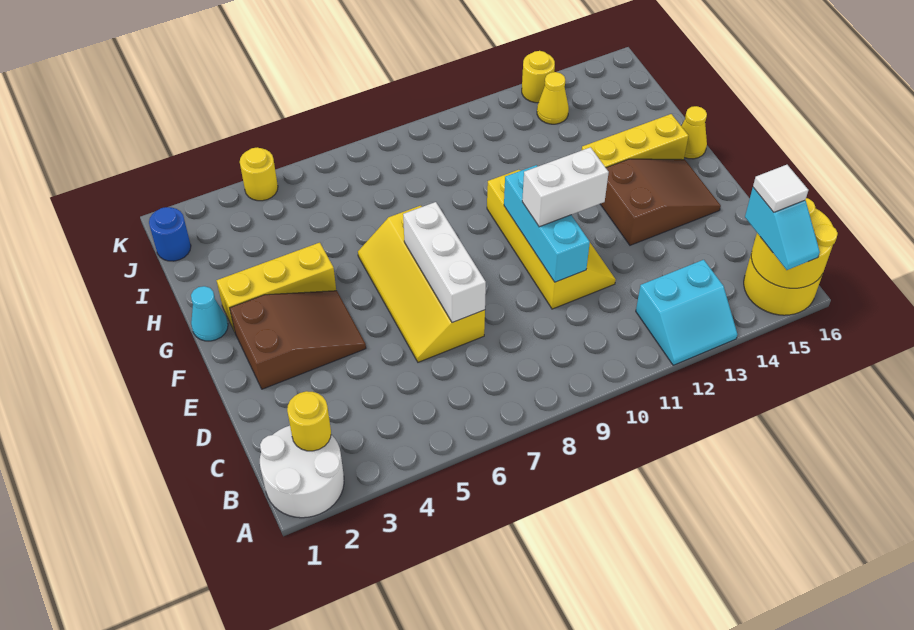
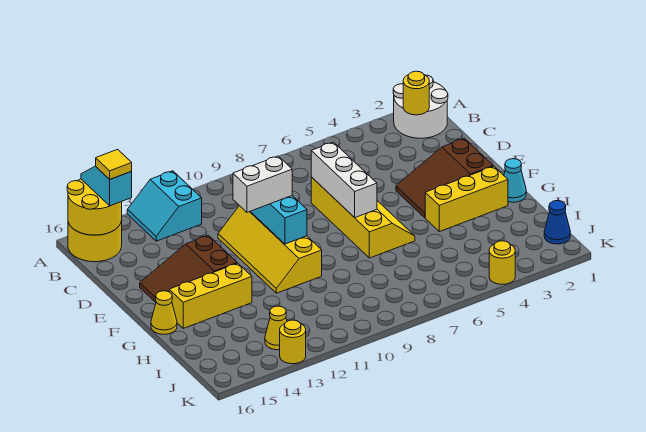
cyan 2x2 slope [636,260,737,365] -> cyan 2x2 slope turned to [127,171,202,241]
white 1x1 tile [753,165,808,212] -> yellow 1x1 tile [96,149,132,179]
blue 1x1 round brick [149,207,191,261] -> blue 1x1 cone [544,201,570,244]

